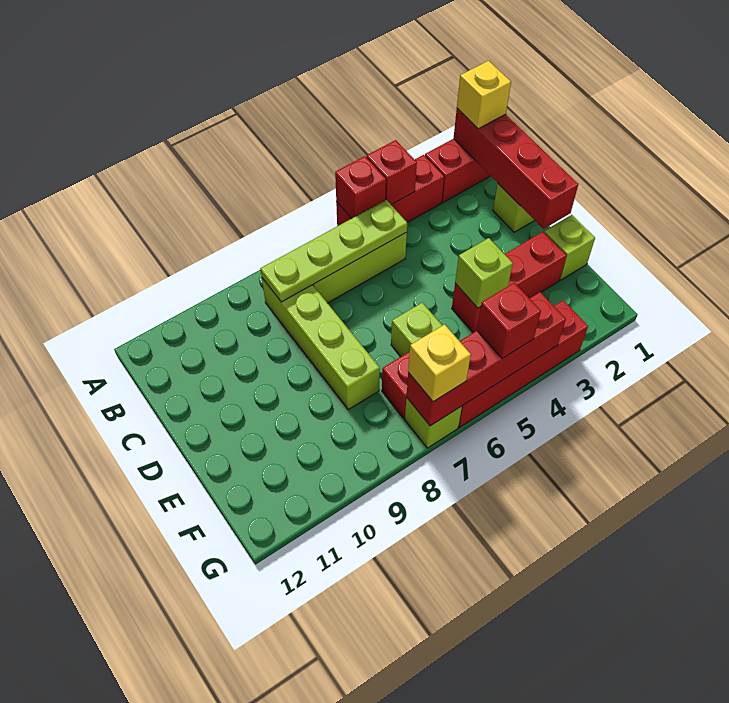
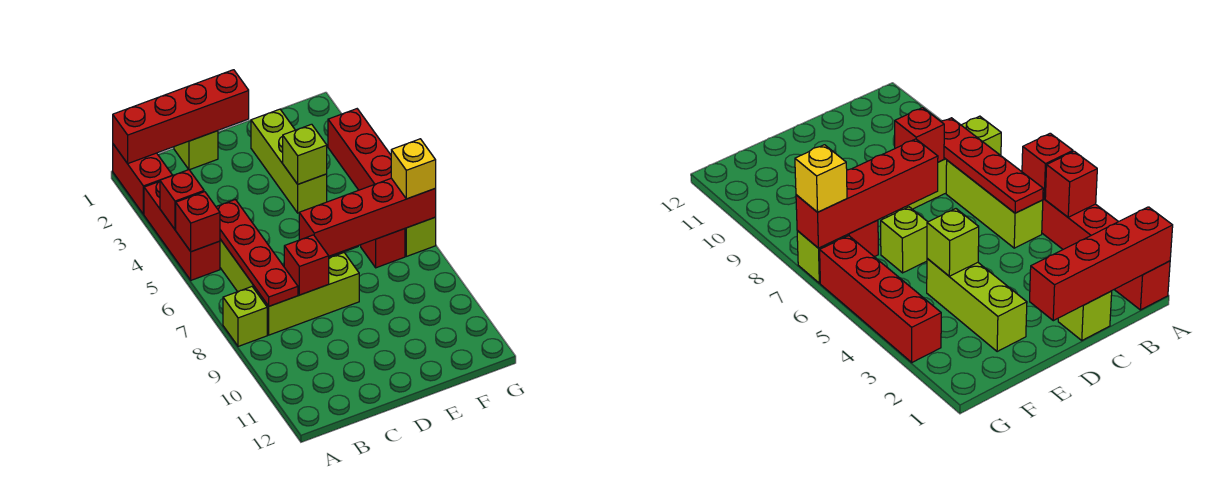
yellow 1x1 brick [457,61,511,129] -> none
lime 1x4 plate [260,200,407,302] -> red 1x4 plate [216,200,298,306]
lime 1x4 brick [262,278,380,410] -> lime 1x3 brick [254,253,359,335]
lime 1x1 brick [544,215,595,280] -> lime 1x1 brick moved to [223,287,267,346]
red 1x3 brick [452,232,566,333] -> lime 1x3 brick [251,109,327,213]
red 1x4 brick [407,292,566,426] -> red 1x4 brick turned to [299,178,436,256]
red 1x1 brick [477,283,541,359] -> red 1x1 brick moved to [284,235,329,295]

